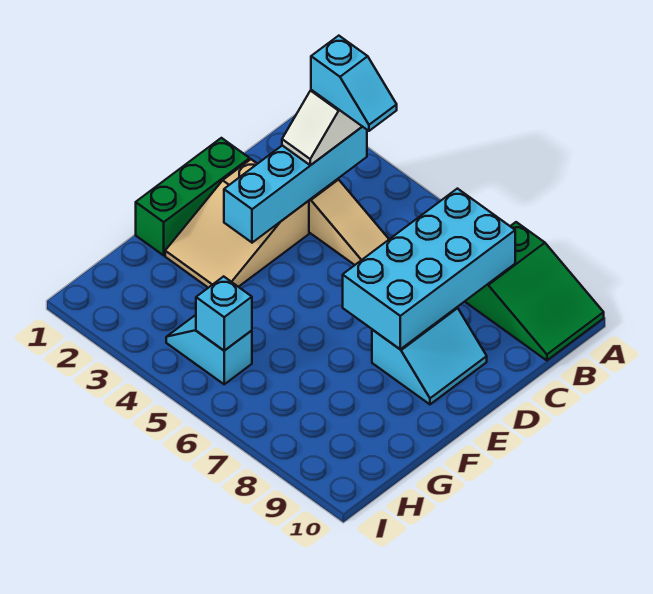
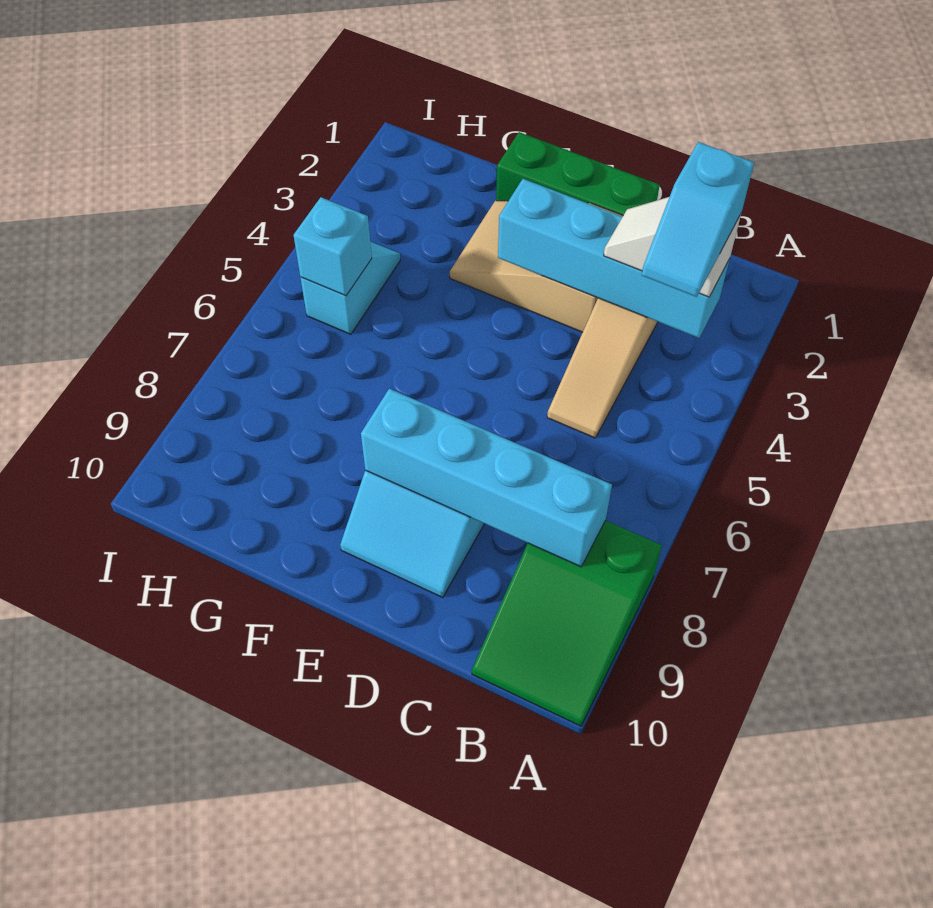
cyan 2x4 brick [343,189,515,349] -> cyan 1x4 brick [361,389,612,567]

